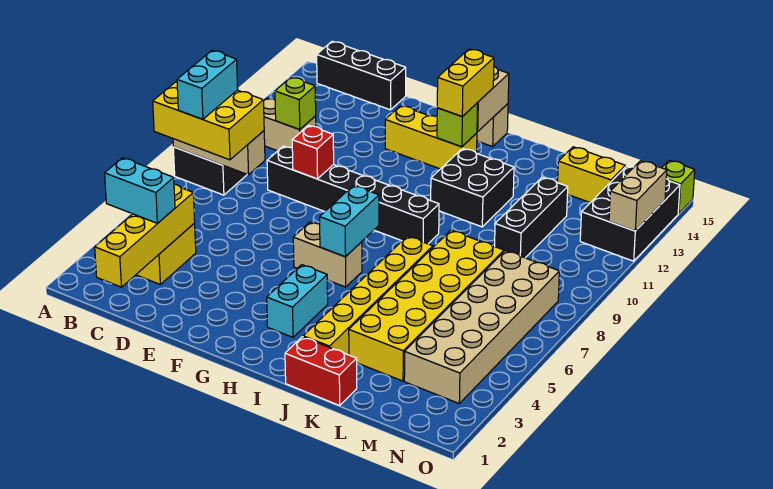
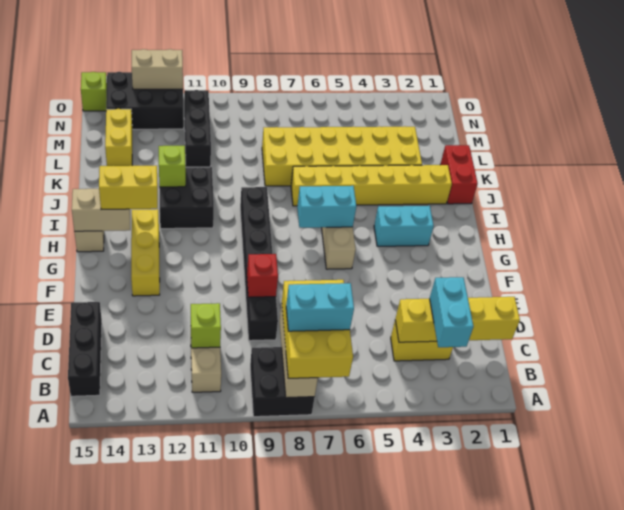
lime 1x1 brick [437,103,478,147] -> lime 1x1 brick moved to [159,146,186,187]
black 1x3 brick [495,177,568,258] -> black 1x3 brick turned to [184,90,211,167]
tan 2x6 brick [404,251,559,403] -> none

